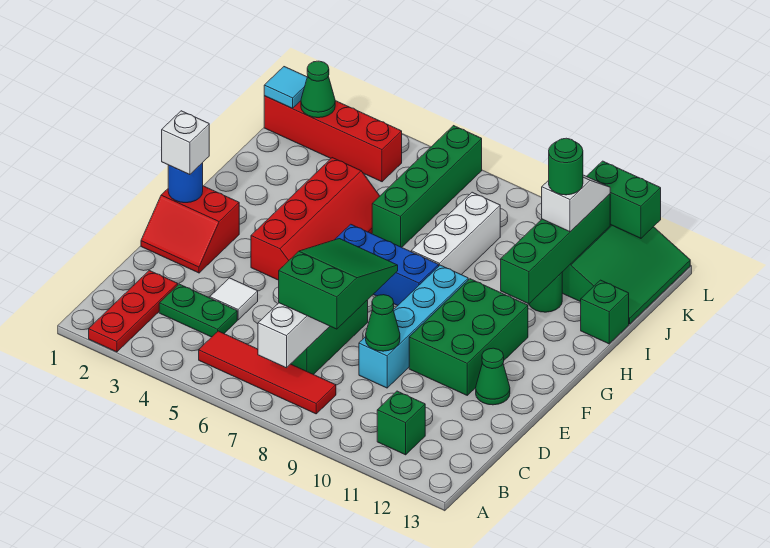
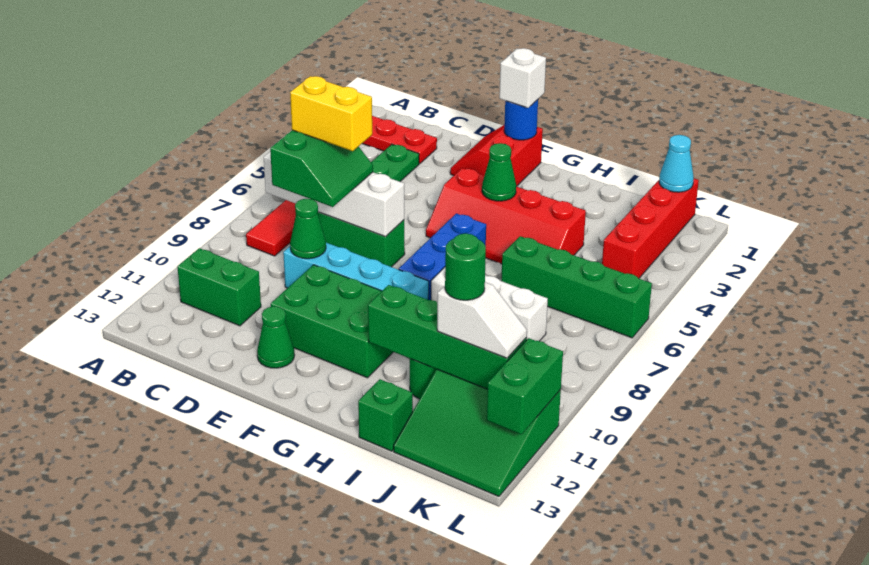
green 1x1 brick [377,391,425,455] -> green 1x2 brick [177,248,261,326]
green 2x3 slope [279,239,398,329] -> green 2x2 slope [270,130,373,207]
none -> yellow 1x2 brick [290,76,372,151]
white 1x1 tile [210,278,258,320] -> none
cyan 1x1 tile [264,67,307,108] -> cyan 1x1 cone [659,135,694,192]
green 1x1 cone [301,61,335,118] -> green 1x1 cone moved to [482,143,516,201]

